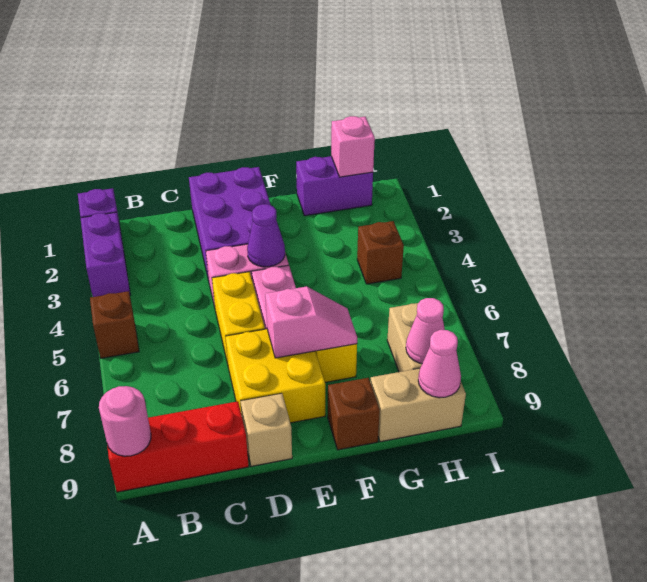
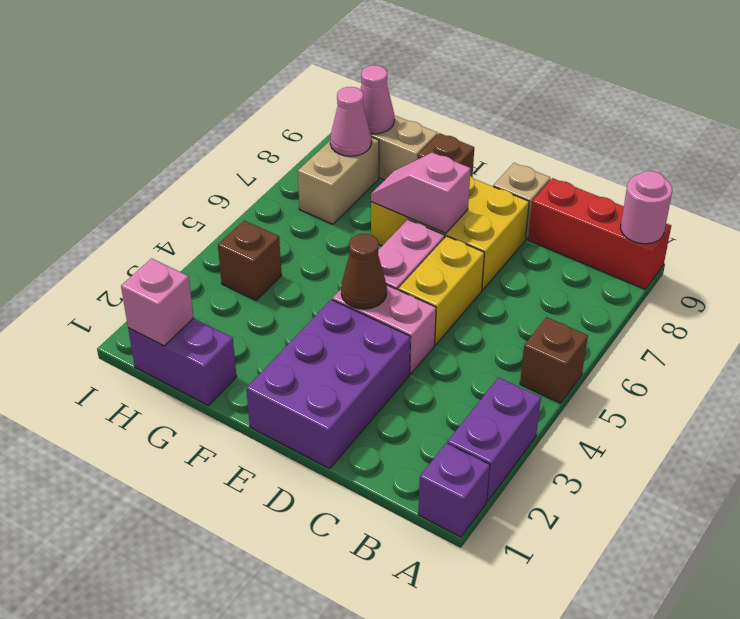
purple 1x1 cone [247,204,285,267] -> brown 1x1 cone [341,234,387,309]

